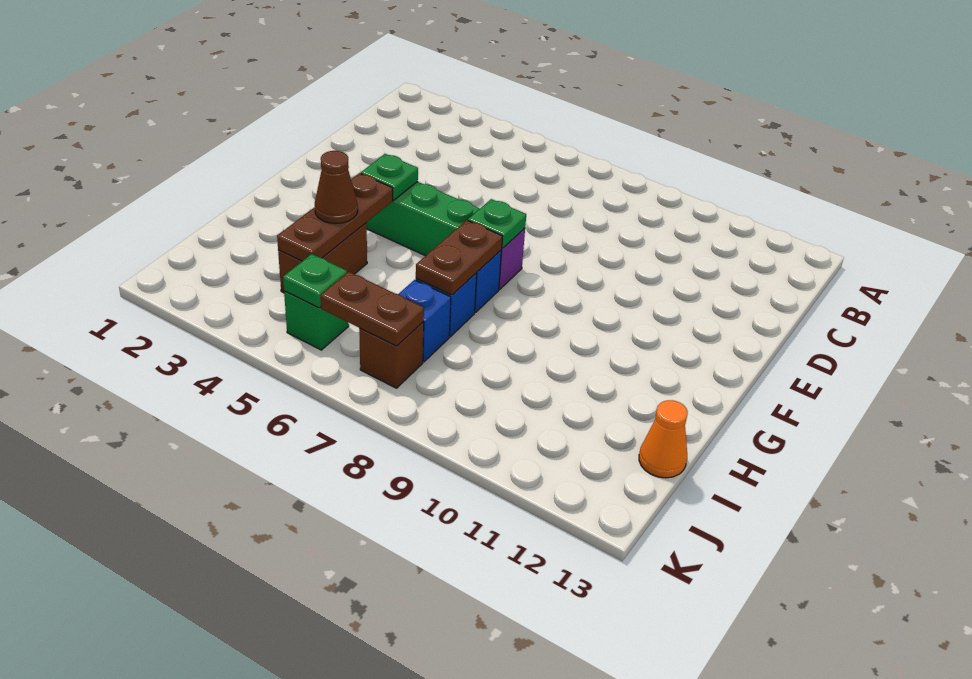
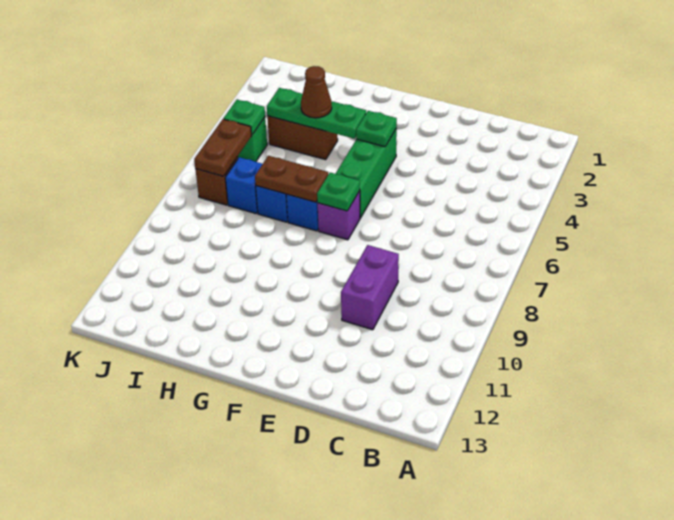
none -> purple 1x2 brick [341,245,399,330]
brown 1x3 plate [277,173,393,261] -> green 1x3 plate [267,88,366,139]
orange 1x1 cone [639,400,688,478] -> none

